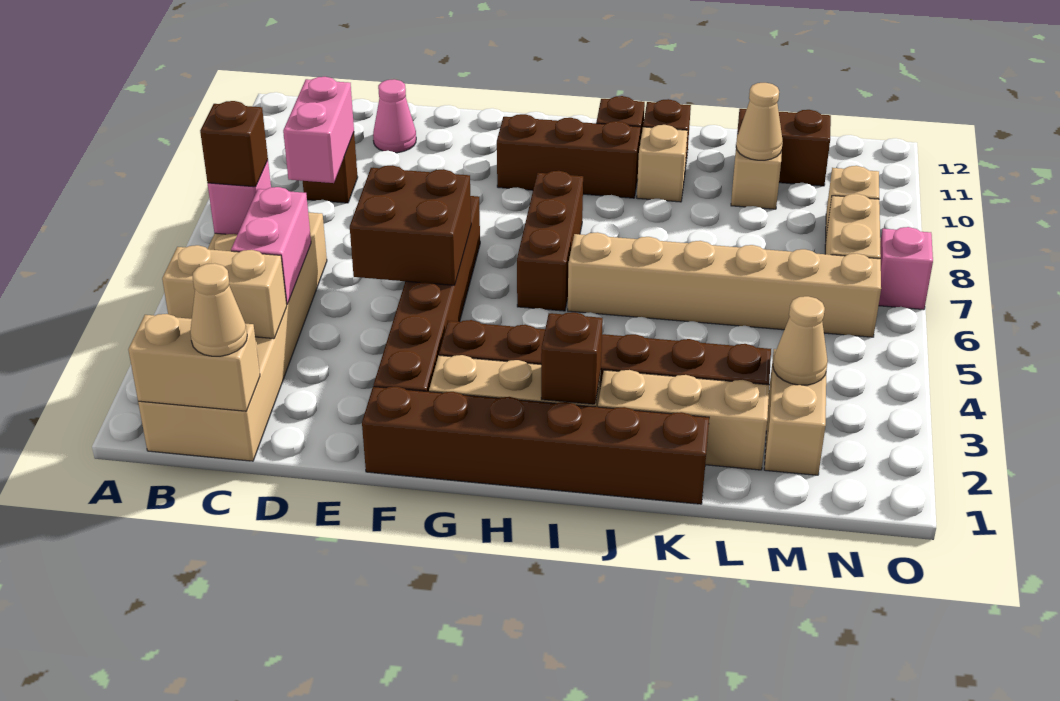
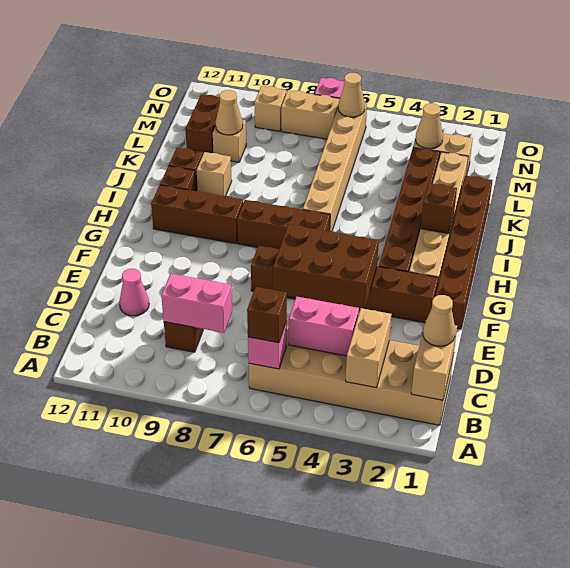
brown 2x2 brick [350,165,471,285] -> brown 2x3 brick [273,224,379,309]
brown 1x3 brick [497,114,641,198] -> brown 1x3 brick turned to [151,185,243,244]
none -> tan 1x1 cone [338,73,365,117]

